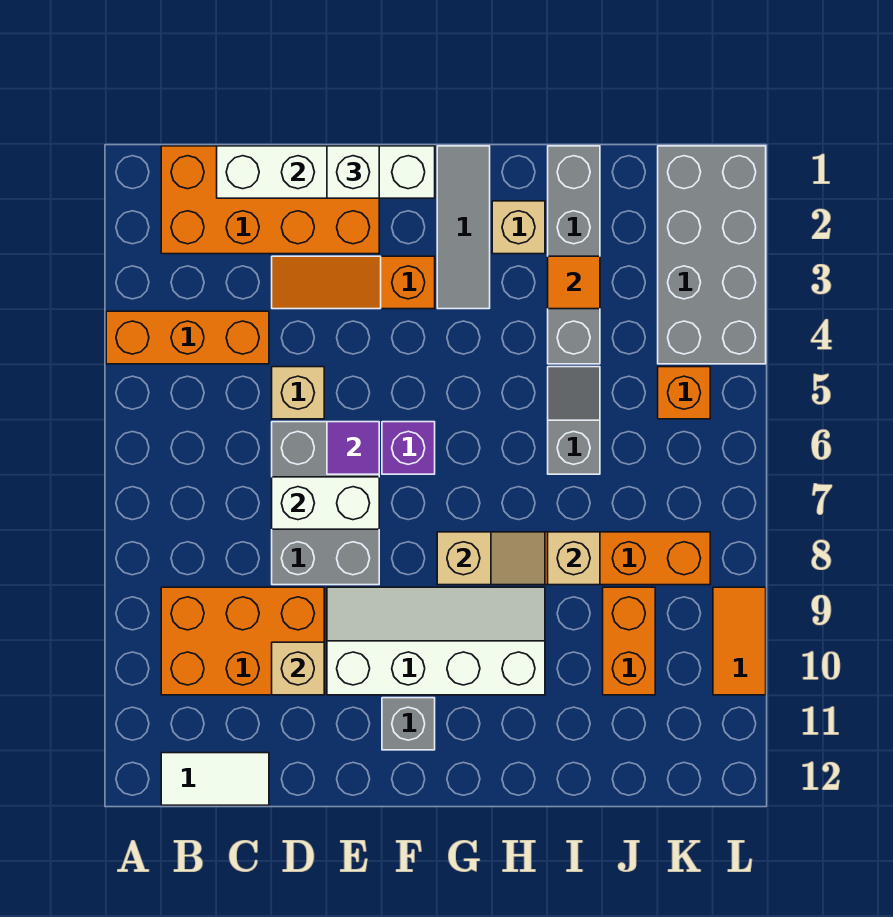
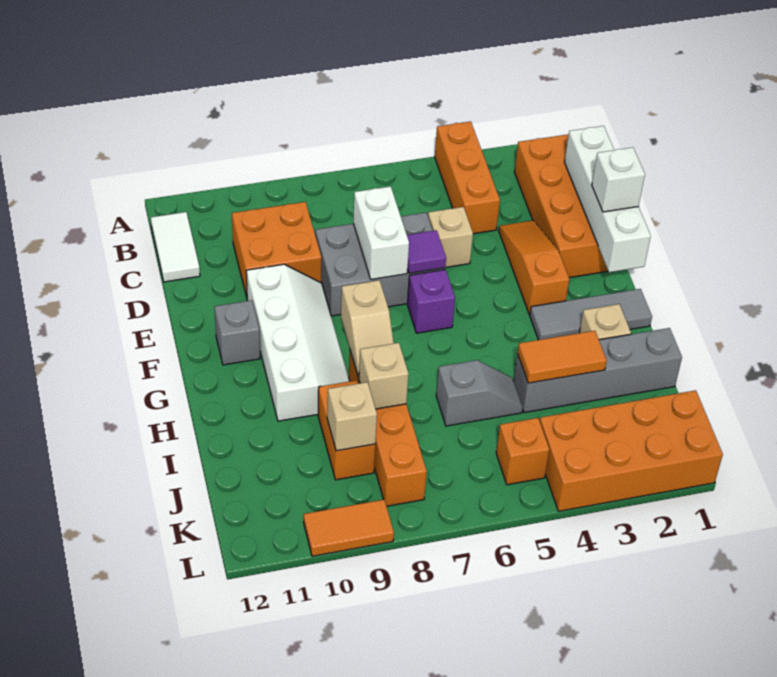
orange 2x3 brick [161,587,324,695] -> orange 2x2 brick [232,202,322,297]
tan 1x1 brick [272,642,324,695] -> tan 1x1 brick moved to [327,382,377,451]
orange 1x1 tile [548,256,600,309] -> orange 1x2 tile [518,331,607,383]
orange 1x2 brick [603,587,655,695] -> orange 1x2 brick turned to [318,380,375,480]
grey 2x4 brick [658,146,766,364] -> orange 2x4 brick [540,390,723,511]

